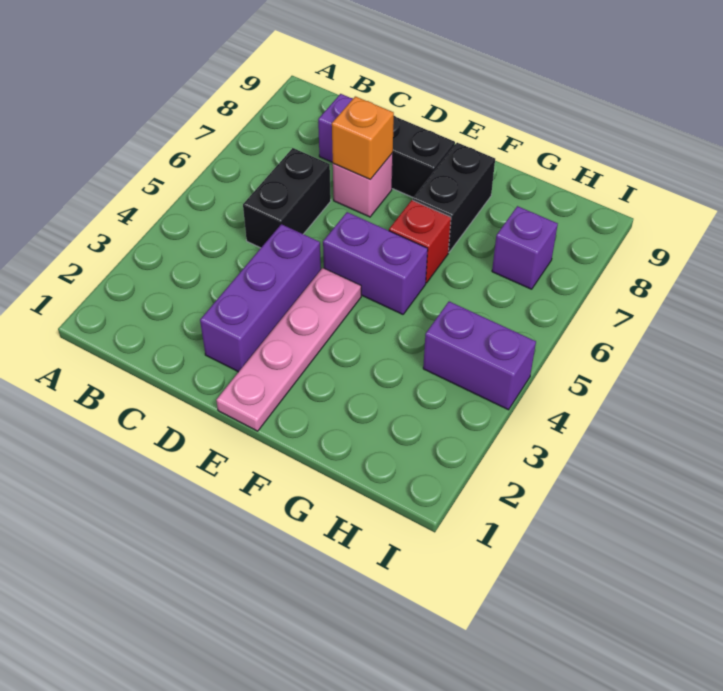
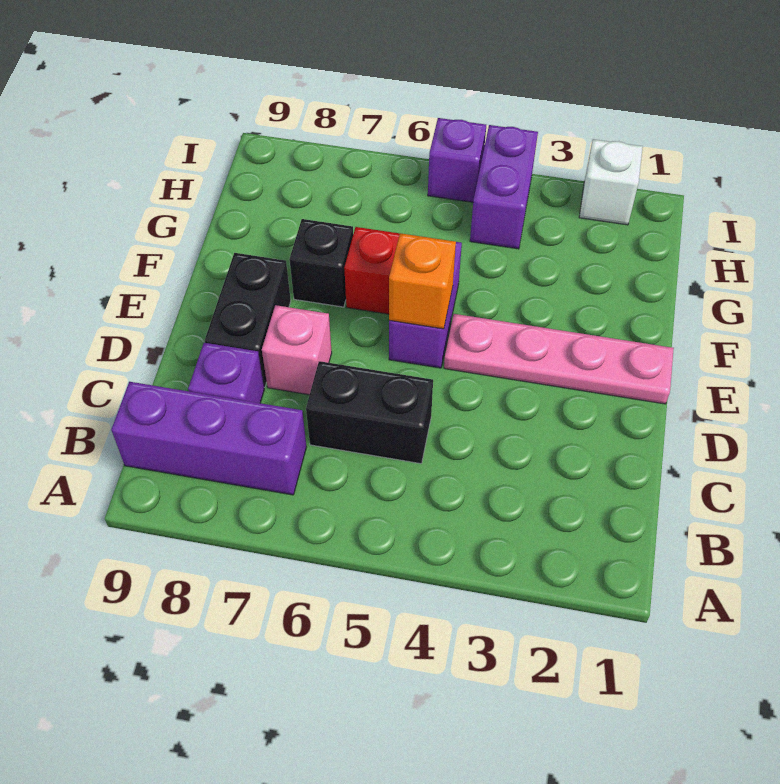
purple 1x3 brick [200,224,321,372] -> purple 1x3 brick moved to [111,382,307,495]
orange 1x1 brick [332,96,394,179] -> orange 1x1 brick moved to [389,233,456,329]
black 1x2 brick [413,143,495,252] -> black 1x1 brick [289,219,353,307]
purple 1x1 brick [492,206,558,289] -> purple 1x1 brick moved to [428,118,486,202]
none -> white 1x1 brick [579,139,643,225]

